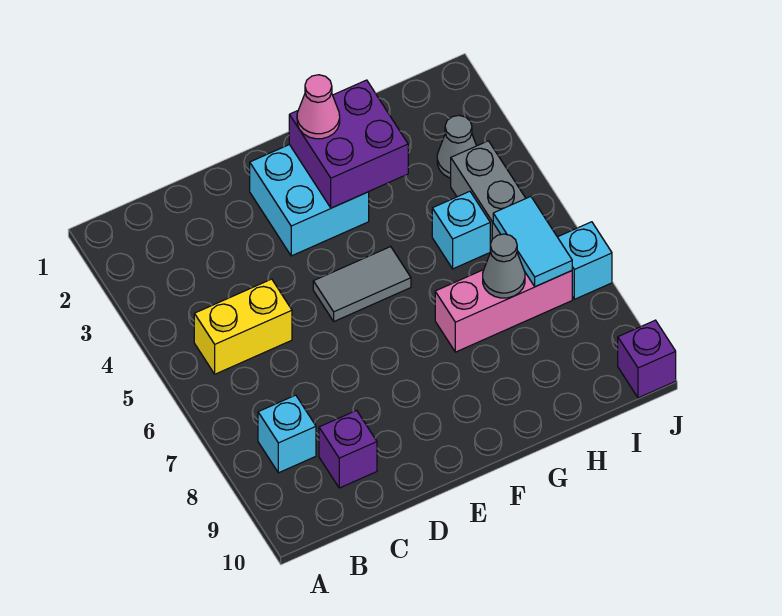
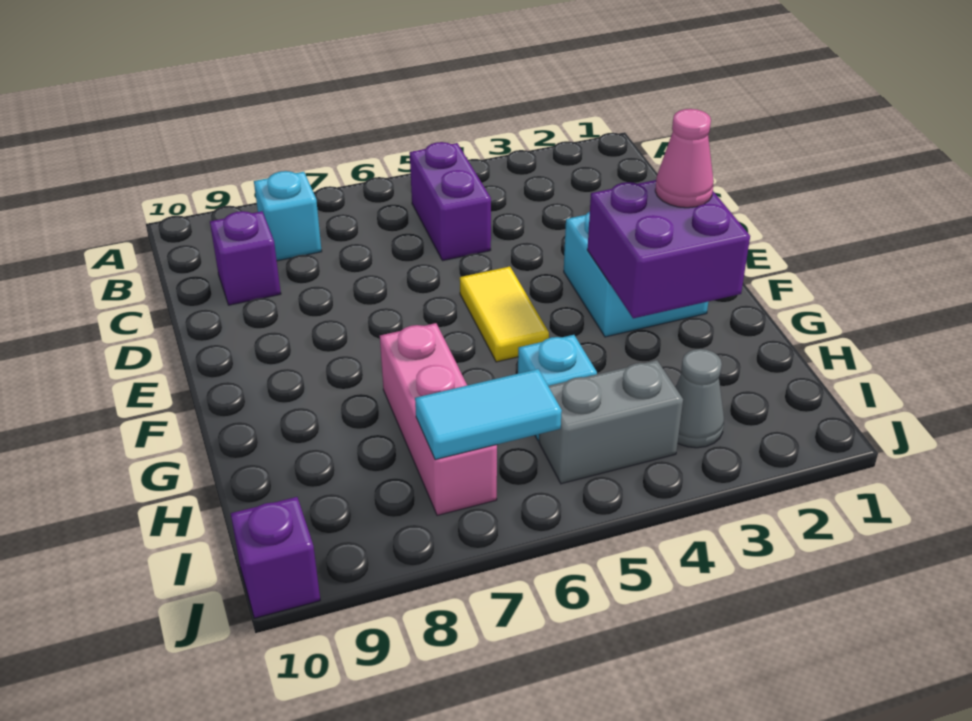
yellow 1x2 brick [194,279,292,374] -> purple 1x2 brick [410,142,491,261]
grey 1x2 tile [313,247,411,321] -> yellow 1x2 tile [460,267,549,362]
grey 1x1 cone [483,234,525,298] -> none
cyan 1x1 brick [558,222,612,299] -> none

